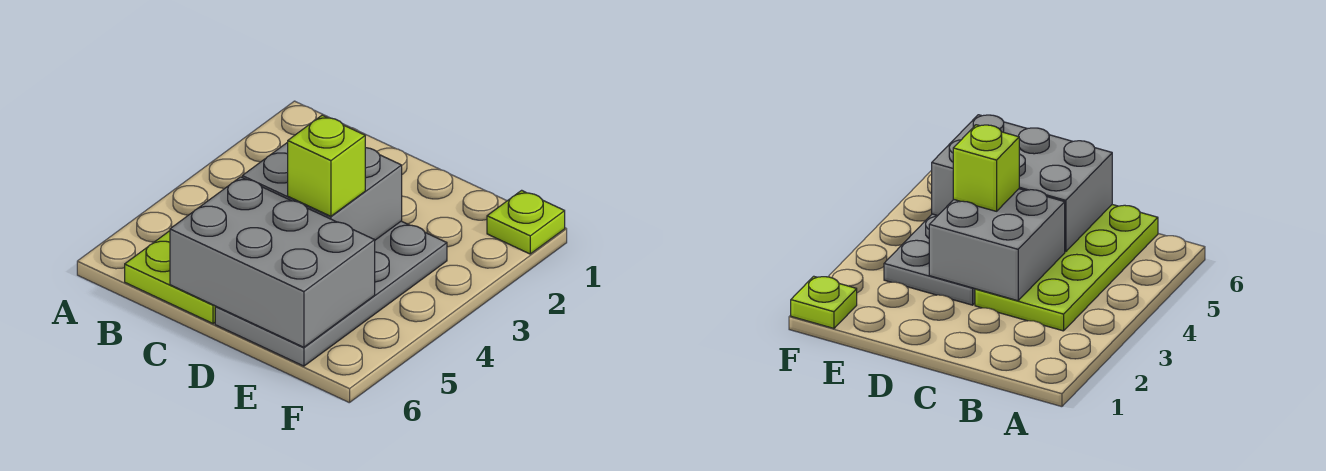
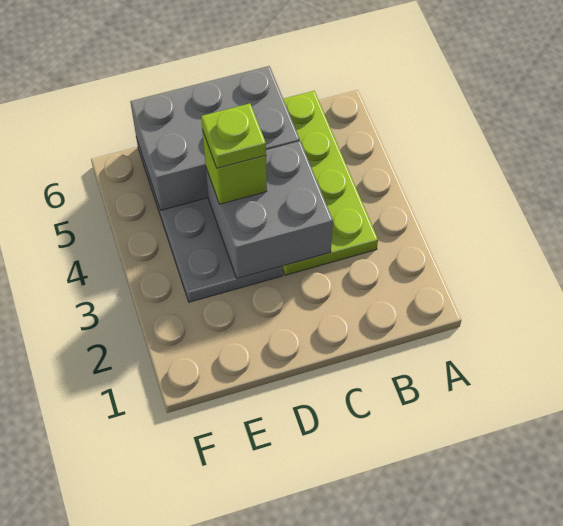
lime 1x1 plate [487,190,565,254] -> lime 1x1 plate moved to [201,103,266,168]

